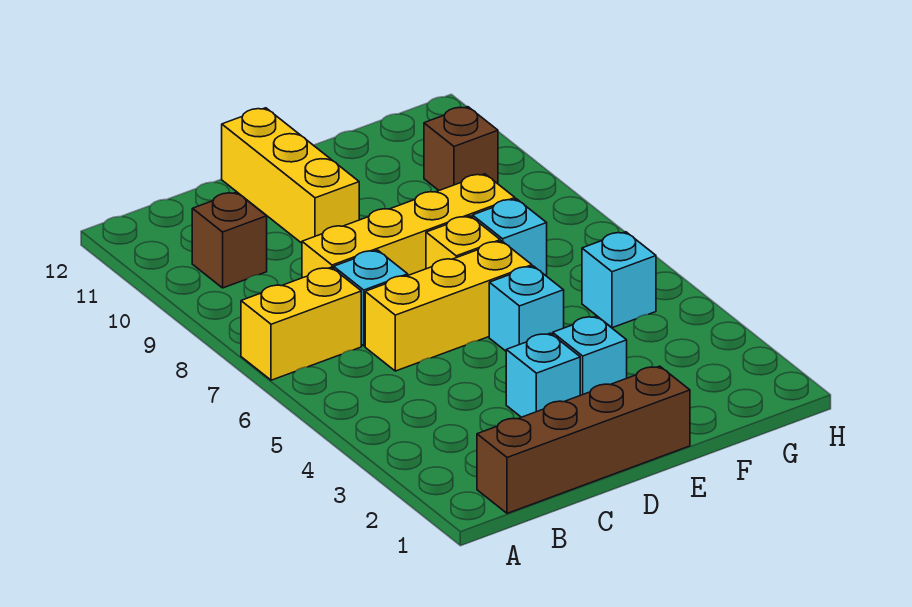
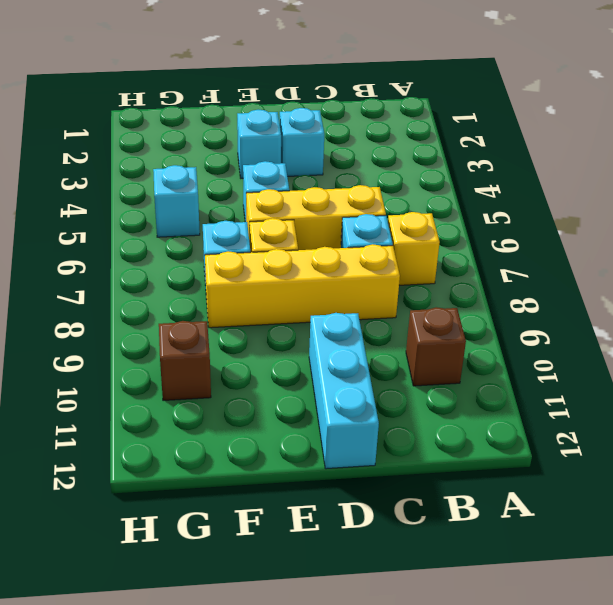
yellow 1x2 brick [241,267,361,380] -> yellow 1x1 brick [388,212,440,285]
brown 1x4 brick [477,366,690,513] -> none
yellow 1x3 brick [222,108,359,243] -> cyan 1x3 brick [309,313,379,469]

